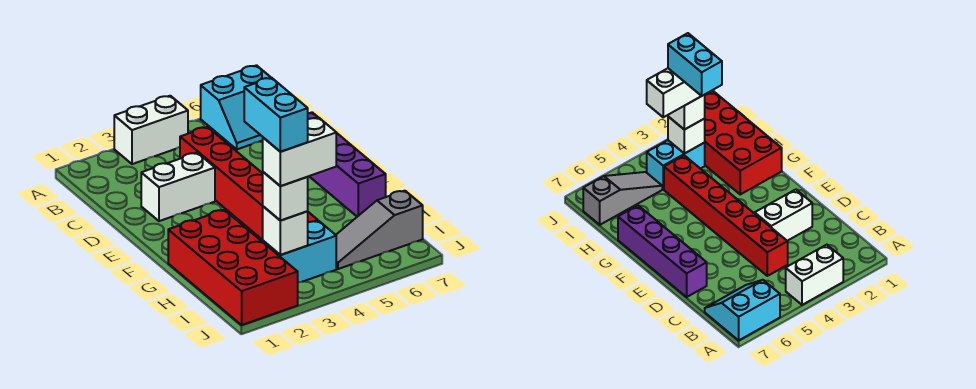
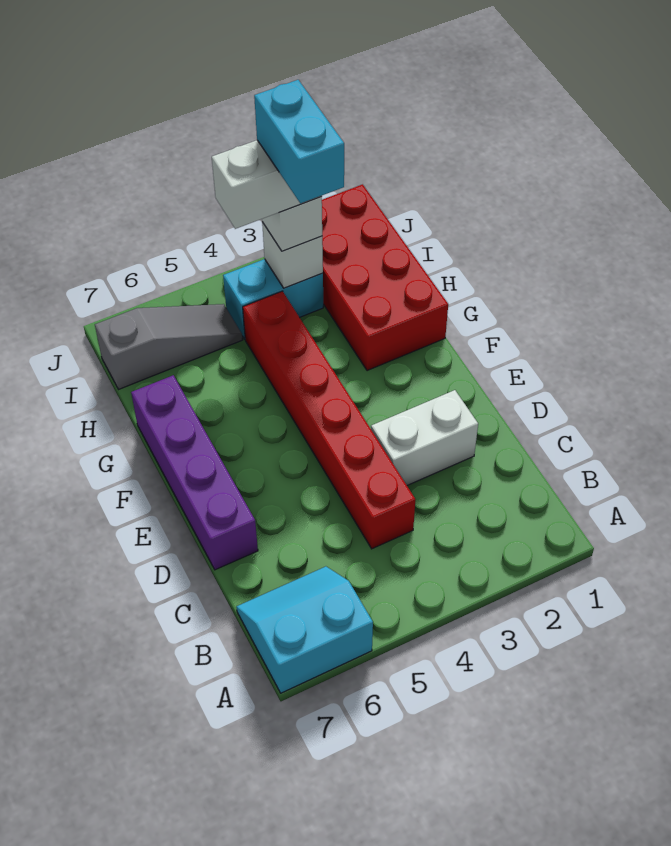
white 1x2 brick [114,96,188,164] -> none

